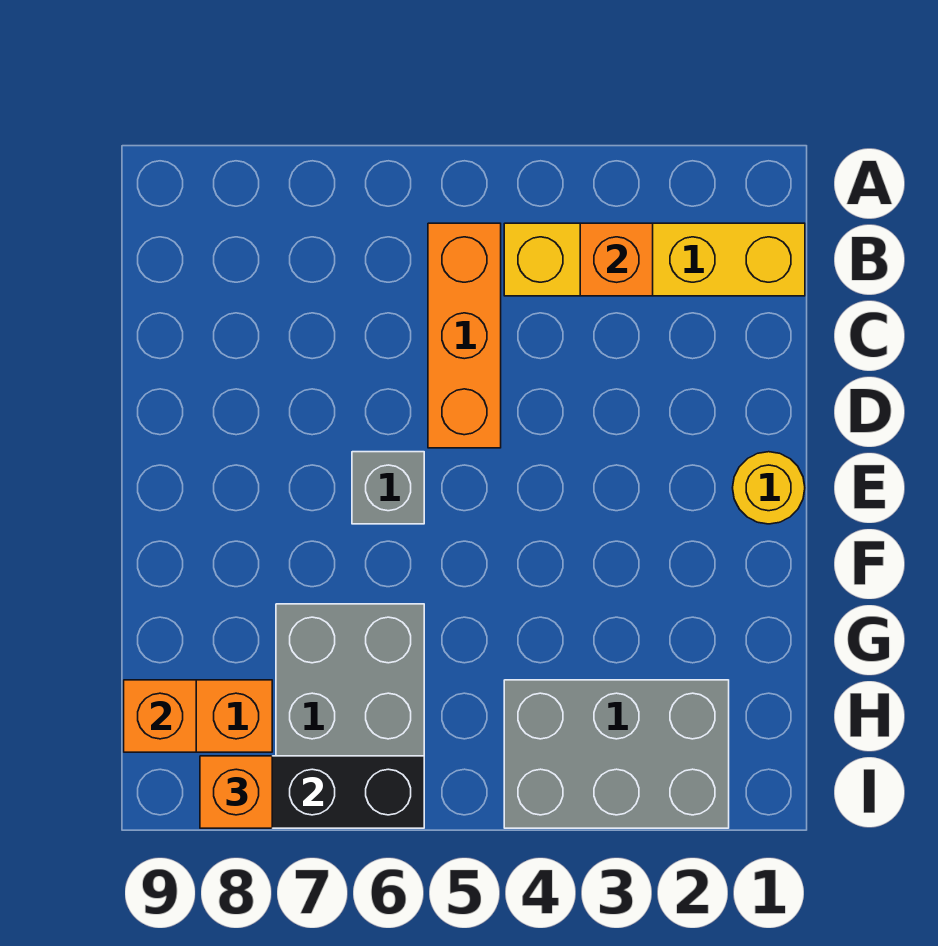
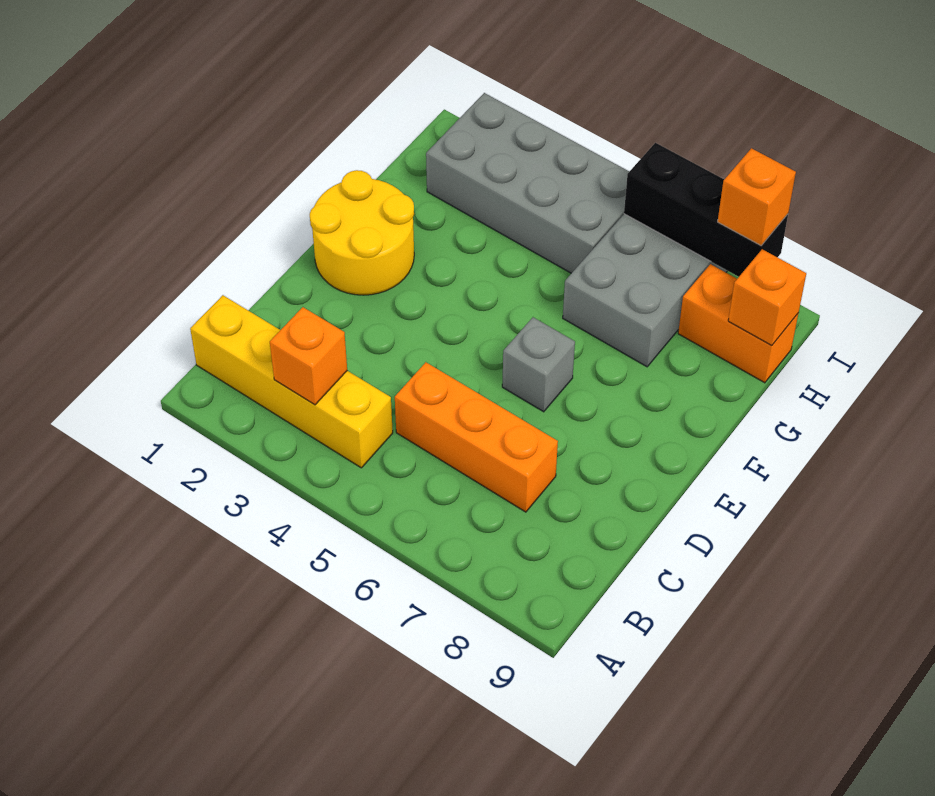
orange 1x3 brick [428,223,501,448] -> orange 1x3 brick turned to [395,362,558,512]
yellow 1x1 round brick [733,452,805,524] -> yellow 2x2 round brick [310,170,414,295]
grey 2x3 brick [504,680,729,828] -> grey 2x4 brick [426,93,629,273]

